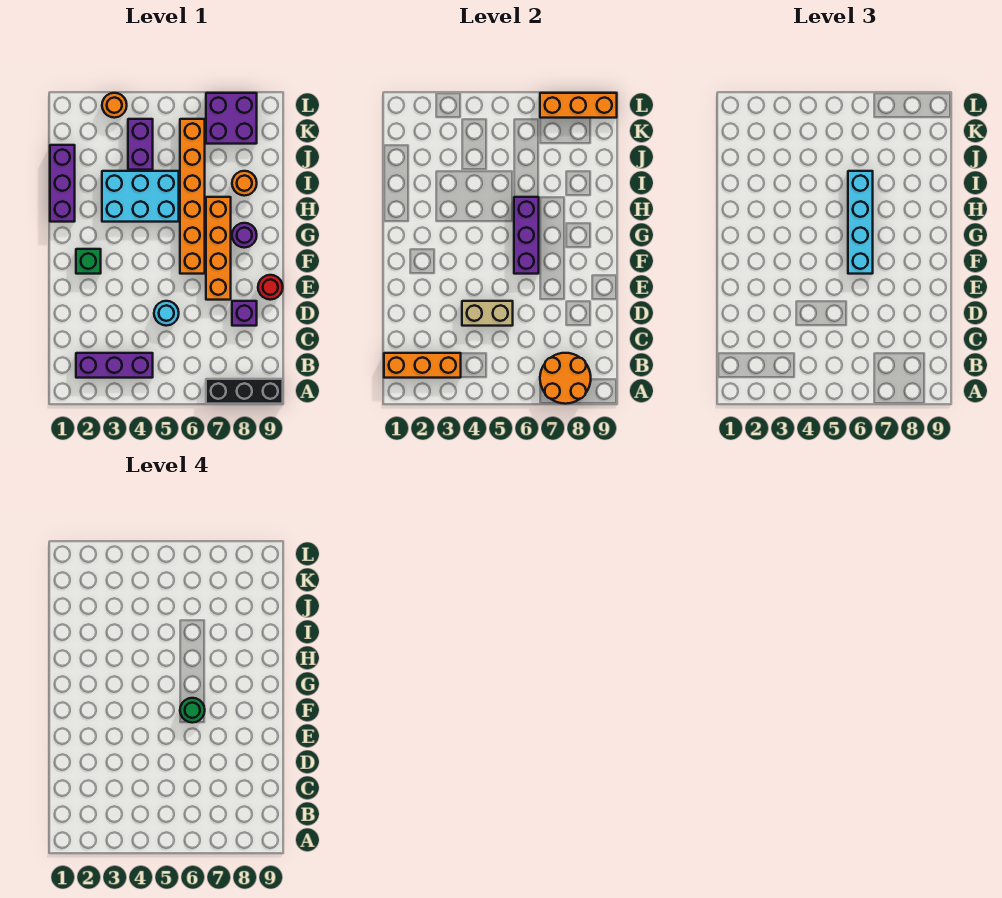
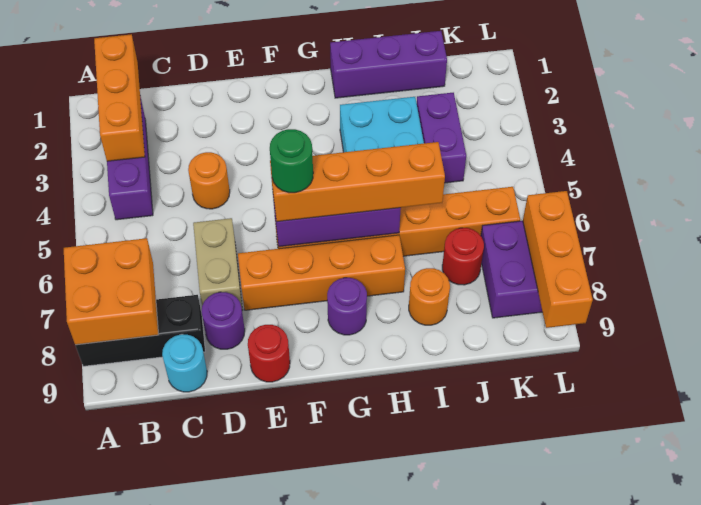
black 1x3 brick [206,379,283,404] -> black 1x3 brick turned to [75,295,205,366]
orange 2x2 round brick [540,353,591,404] -> orange 2x2 brick [64,238,159,345]
tan 1x2 brick [462,301,513,326] -> tan 1x2 brick moved to [193,218,242,307]
cyan 1x1 round brick [154,301,179,326] -> cyan 1x1 round brick moved to [162,334,207,392]
purple 1x1 brick [232,301,257,326] -> purple 1x1 round brick [202,292,245,349]
green 1x1 brick [76,249,101,274] -> none
cyan 1x4 brick [848,171,873,274] -> orange 1x4 brick [270,142,445,222]
purple 1x2 brick [128,119,153,170] -> purple 1x2 brick turned to [417,93,466,183]
none -> red 1x1 round brick [442,228,484,285]
orange 1x1 round brick [102,93,127,118] -> orange 1x1 round brick moved to [188,152,230,209]

